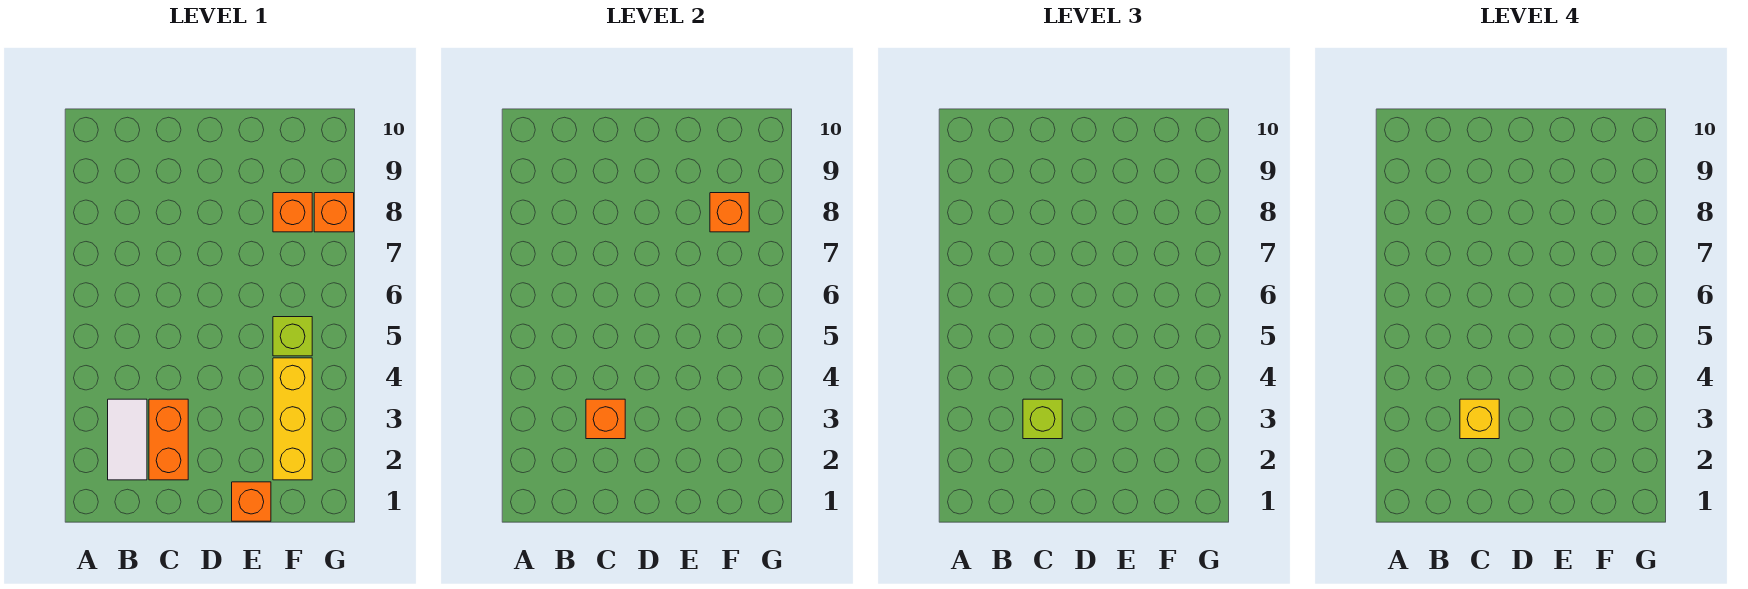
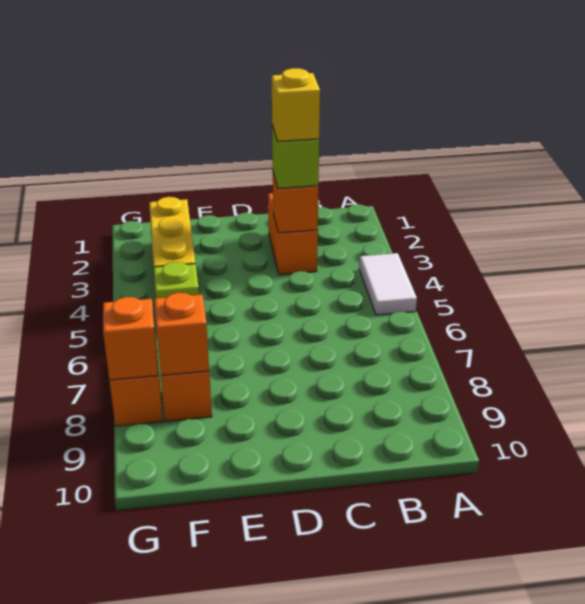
white 1x2 tile [108,399,147,480] -> white 1x2 tile moved to [359,253,417,315]
orange 1x1 brick [232,482,271,521] -> orange 1x1 brick moved to [103,297,158,380]

